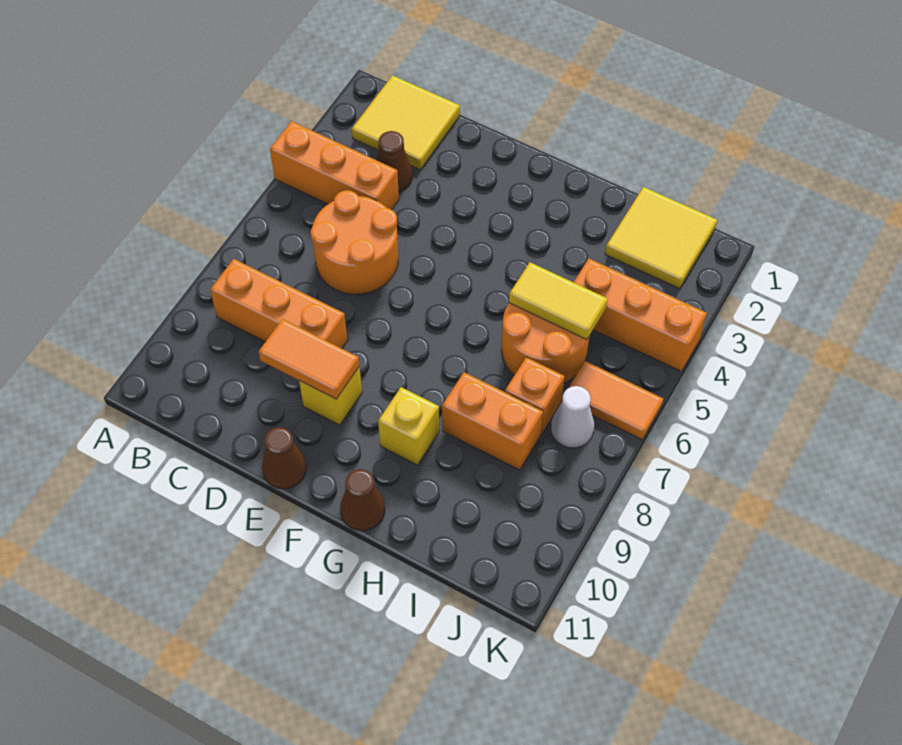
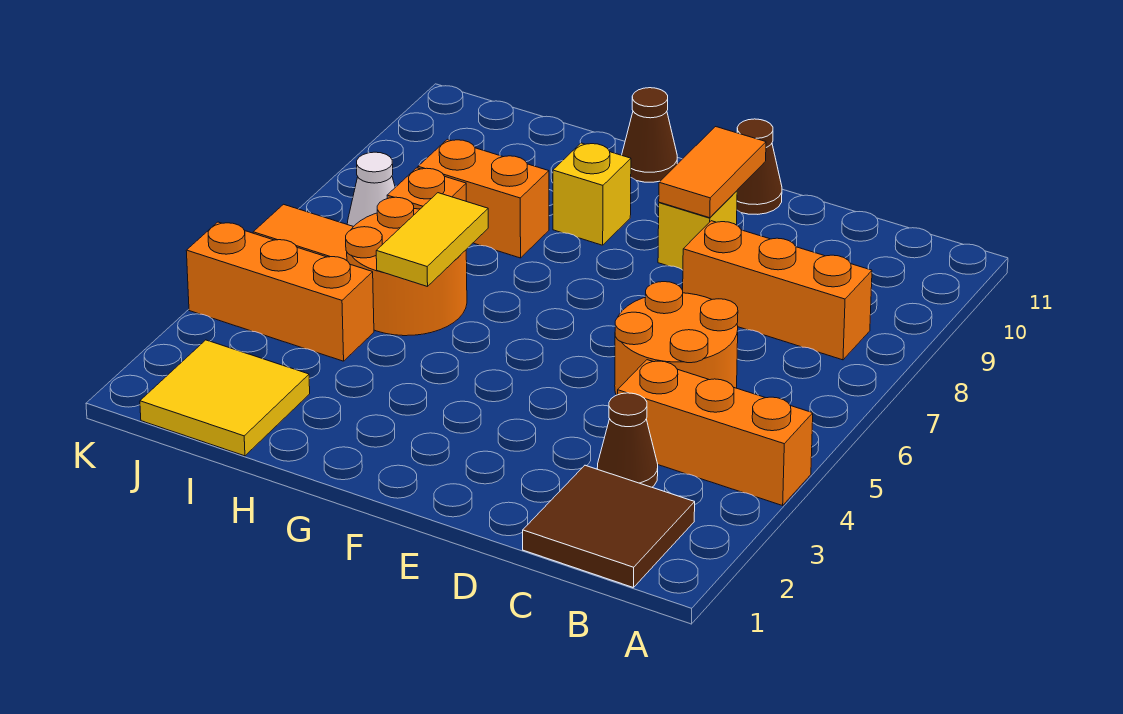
yellow 2x2 tile [352,75,460,170] -> brown 2x2 tile [523,465,695,588]
orange 1x2 tile [259,319,359,399] -> orange 1x2 tile turned to [659,127,766,218]
yellow 1x2 tile [509,262,608,340] -> yellow 1x2 tile turned to [376,193,488,287]

